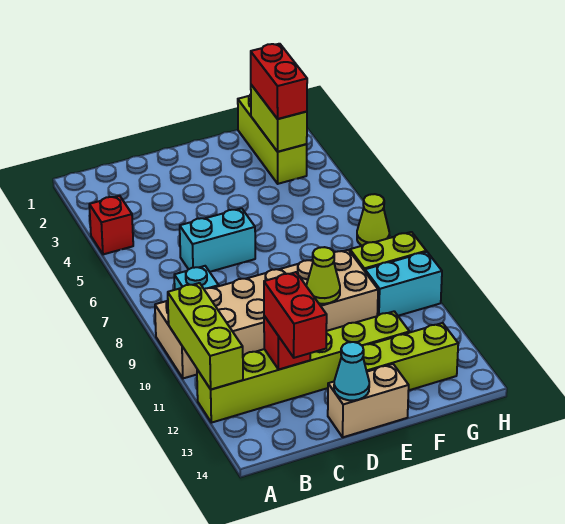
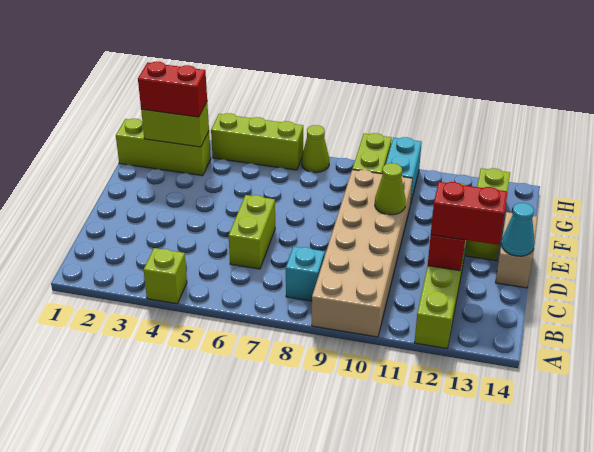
red 1x1 brick [89,196,133,254] -> lime 1x1 brick [143,248,187,304]
lime 1x3 brick [168,283,243,389] -> lime 1x3 brick moved to [211,113,303,170]
cyan 1x2 brick [180,208,255,272] -> lime 1x2 brick [229,195,275,269]

